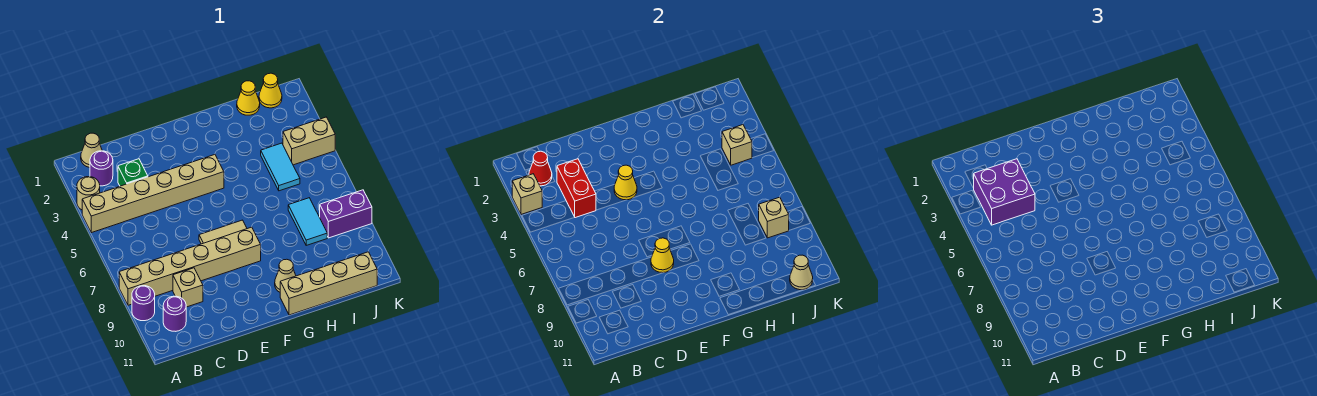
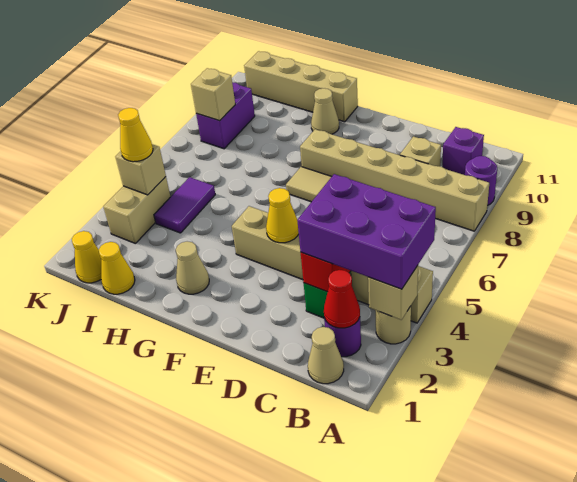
purple 2x2 brick [974,159,1035,225] -> purple 2x3 brick [297,174,436,289]
purple 1x1 round brick [163,296,186,331] -> purple 1x1 brick [442,127,484,175]
yellow 1x1 cone [651,238,674,273] -> yellow 1x1 cone moved to [118,108,153,162]
cyan 1x2 tile [261,143,300,191] -> purple 1x2 tile [154,177,215,233]
cyan 1x2 tile [288,198,327,245] -> none
tan 1x2 brick [283,117,335,165] -> tan 1x2 brick turned to [103,177,170,243]
purple 1x2 brick [320,190,372,238] -> purple 1x2 brick turned to [196,82,255,149]
tan 1x1 cone [790,255,813,290] -> tan 1x1 cone moved to [176,241,209,294]

